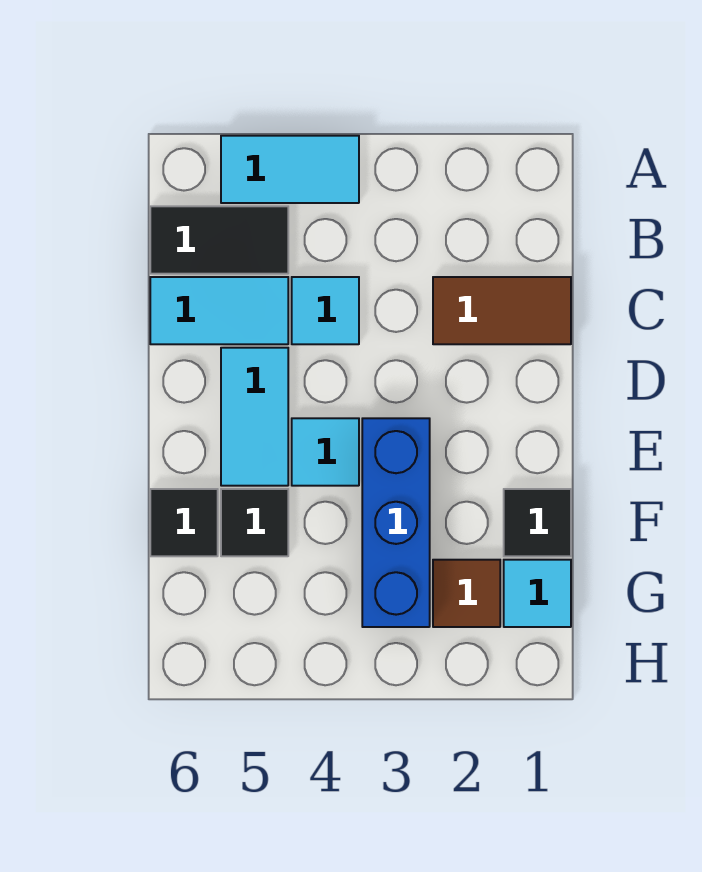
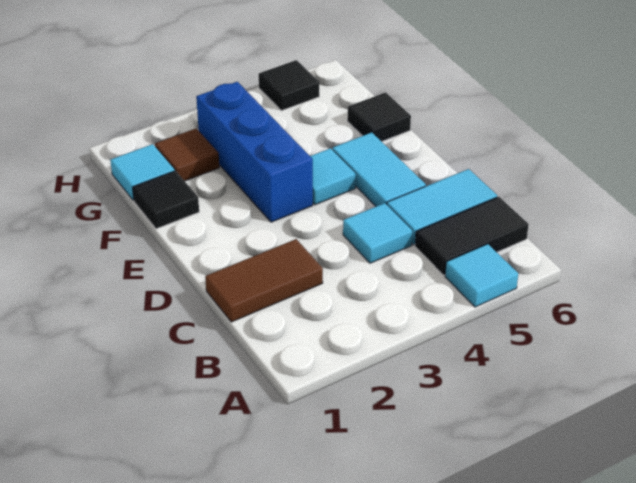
cyan 1x2 tile [221,136,359,203] -> cyan 1x1 tile [445,244,518,307]
black 1x1 tile [221,489,288,556] -> black 1x1 tile moved to [259,60,320,111]

